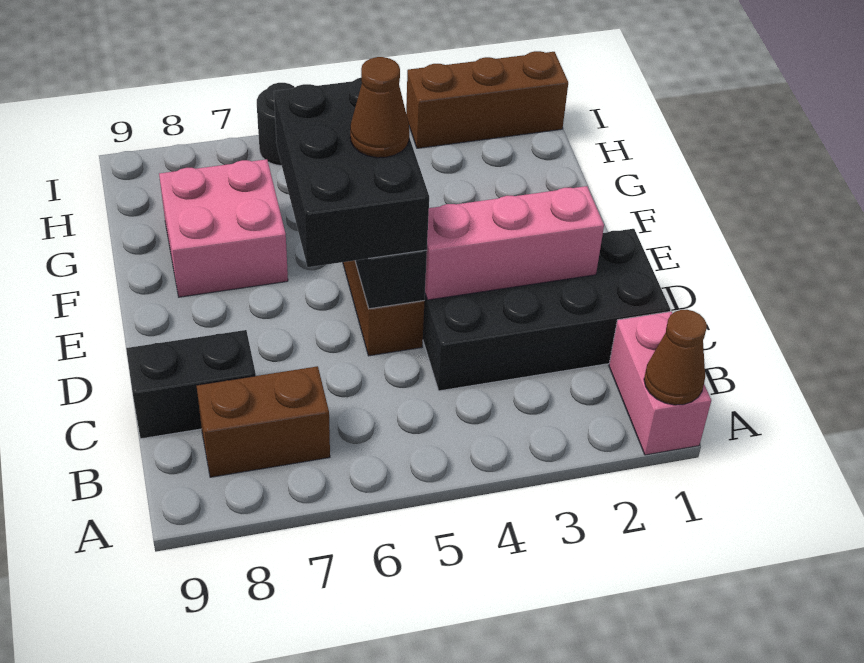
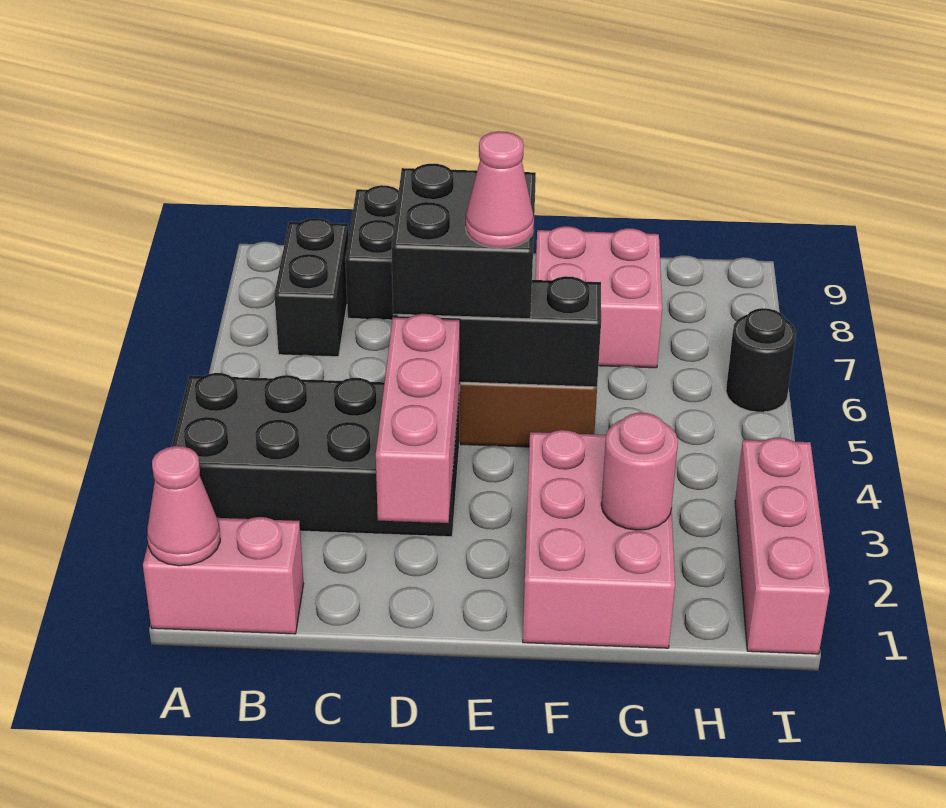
brown 1x1 cone [644,310,707,405] -> pink 1x1 cone [147,446,220,566]
brown 1x2 brick [196,366,330,477] -> black 1x2 brick [274,218,348,357]
black 2x4 brick [423,229,670,391] -> black 2x4 brick turned to [172,373,460,537]
black 2x3 brick [274,78,429,267] -> black 2x2 brick [392,164,536,319]
brown 1x1 cone [350,57,409,158] -> pink 1x1 cone [466,131,534,248]
none -> pink 2x3 brick [523,430,675,648]
none -> pink 1x1 round brick [601,413,678,530]
brown 1x3 brick [406,51,568,148] -> pink 1x3 brick [735,438,830,654]

